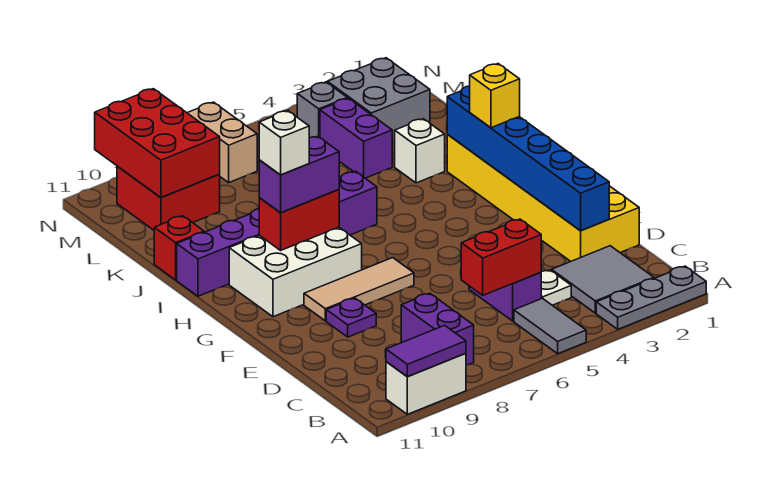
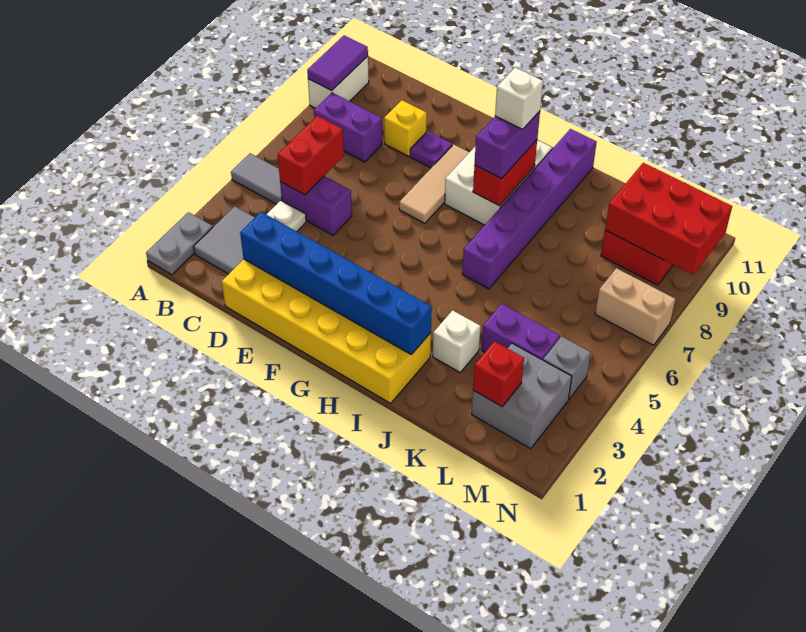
grey 1x3 plate [596,266,706,329] -> grey 1x2 plate [146,212,213,275]
yellow 1x1 brick [470,64,520,128] -> yellow 1x1 brick moved to [384,100,427,156]
red 1x1 brick [154,216,204,280] -> red 1x1 brick moved to [473,341,524,406]

